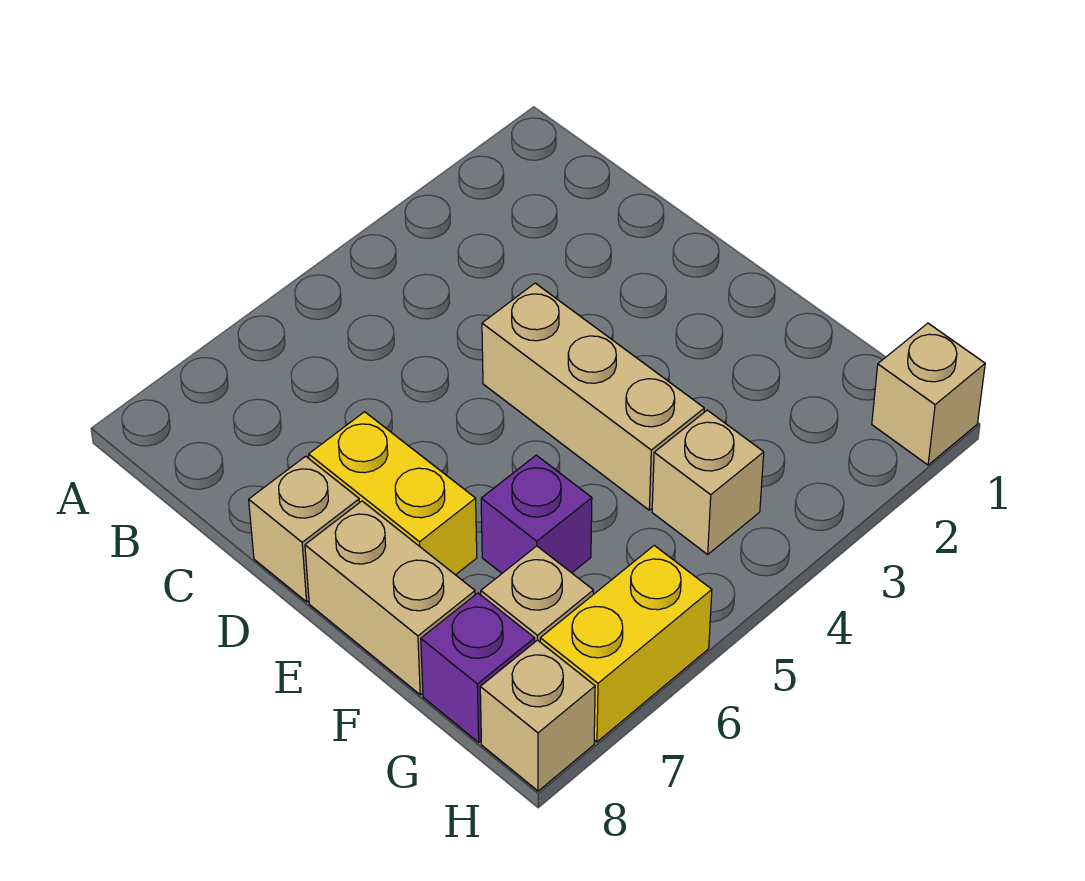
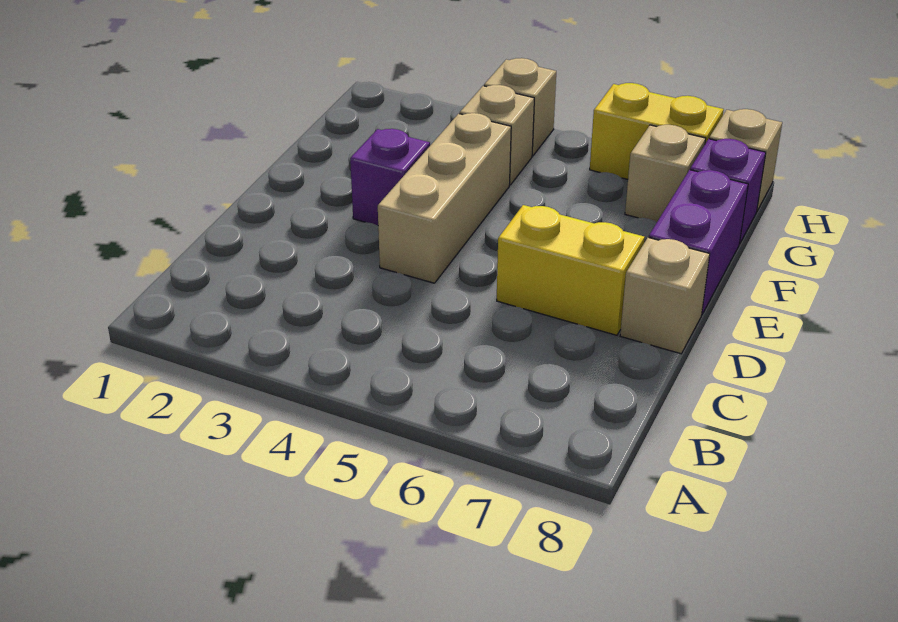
yellow 1x2 brick [309,412,477,575] -> yellow 1x2 brick turned to [497,205,645,335]
tan 1x2 brick [305,501,475,695] -> purple 1x2 brick [649,170,748,314]
purple 1x1 brick [481,455,592,573] -> purple 1x1 brick moved to [350,129,430,225]
tan 1x1 brick [872,323,985,465] -> tan 1x1 brick moved to [484,58,556,156]

